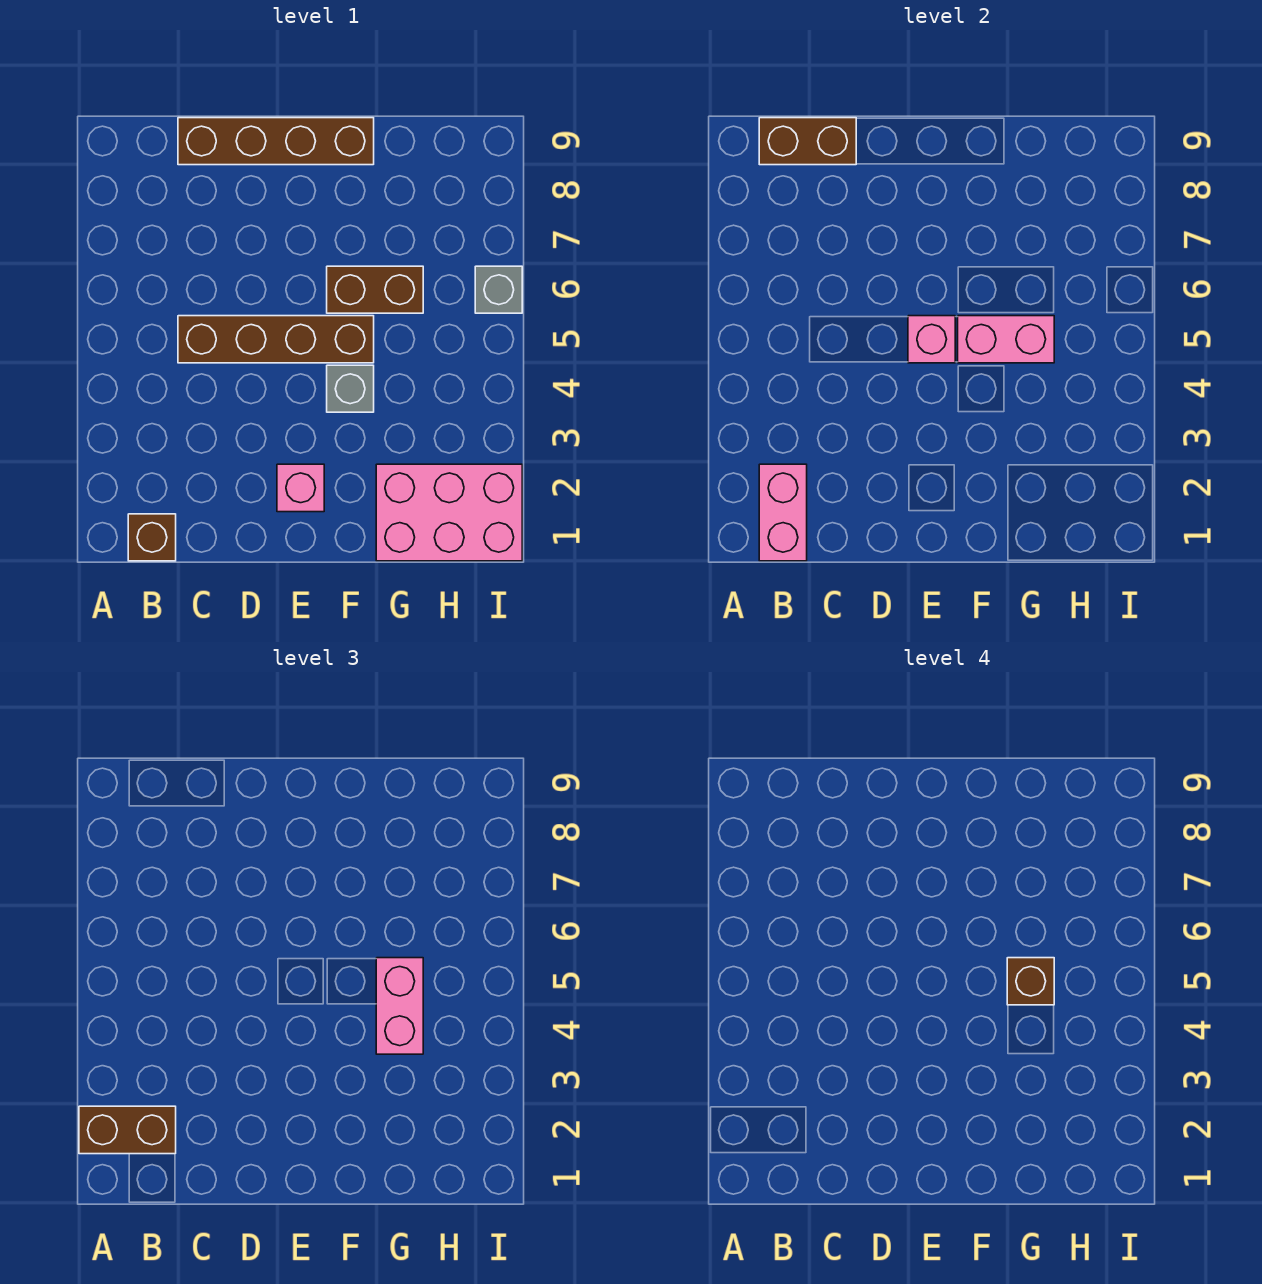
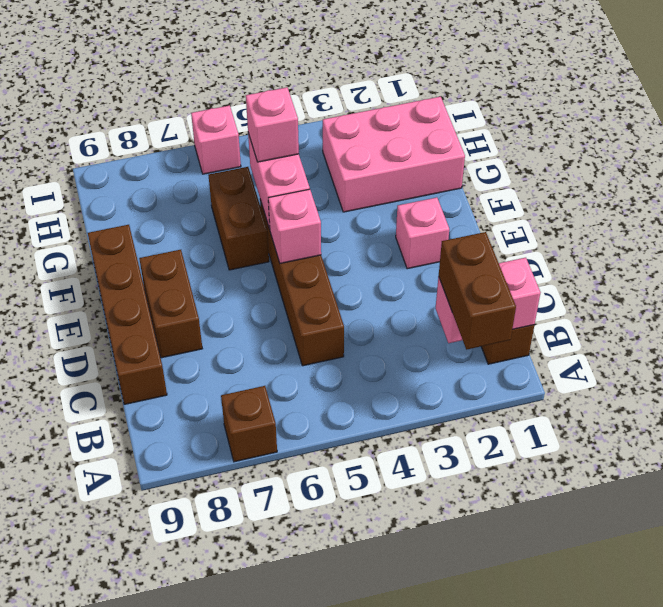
brown 1x2 brick [759,118,856,165] -> brown 1x2 brick moved to [139,250,202,358]
grey 1x1 brick [327,365,374,412] -> none
pink 2x3 brick [376,464,522,561] -> pink 2x3 brick turned to [323,97,465,212]
pink 1x2 brick [376,958,423,1054] -> pink 1x1 brick [246,87,299,162]
brown 1x1 brick [1007,958,1054,1005] -> brown 1x1 brick moved to [221,386,277,462]
grey 1x1 brick [475,266,522,313] -> pink 1x1 brick [191,105,241,174]

